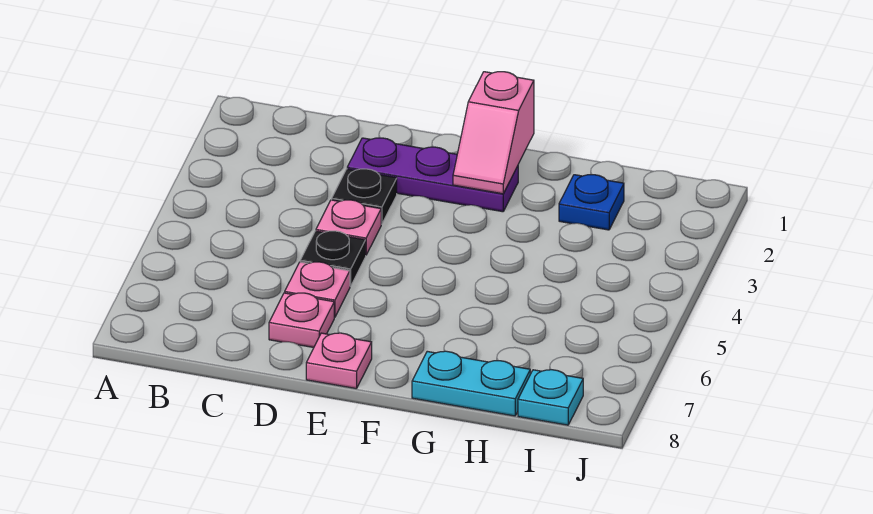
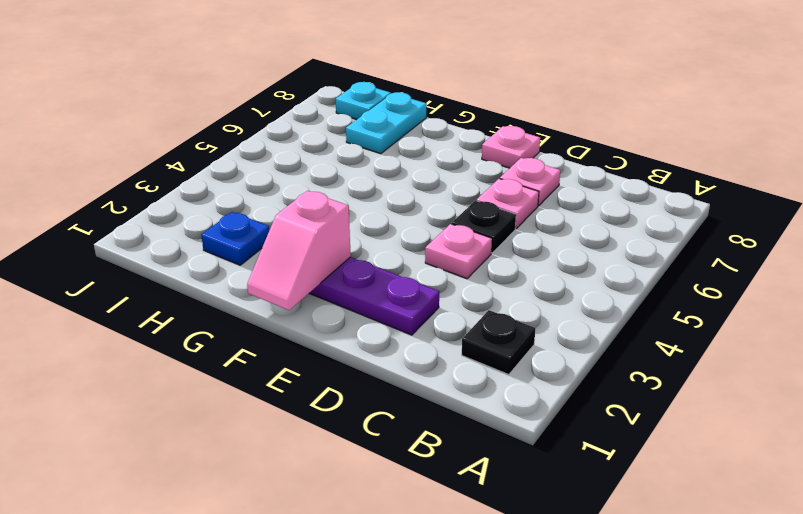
black 1x1 plate [332,169,397,224] -> black 1x1 plate moved to [462,310,535,375]
pink 1x2 slope [453,72,534,194] -> pink 1x2 slope turned to [247,191,351,310]
cyan 1x2 plate [412,351,530,416] -> cyan 1x2 plate turned to [346,92,427,154]

